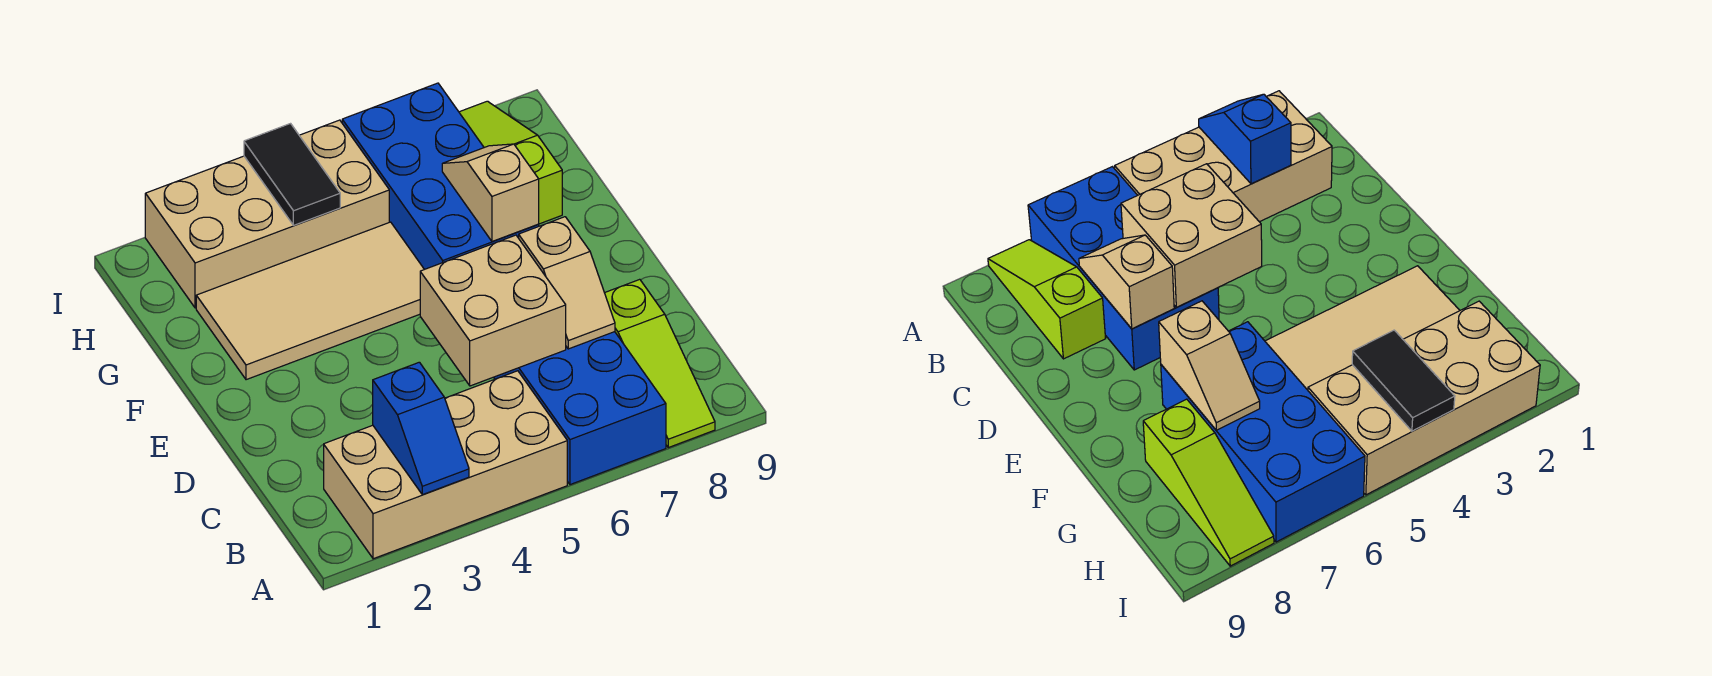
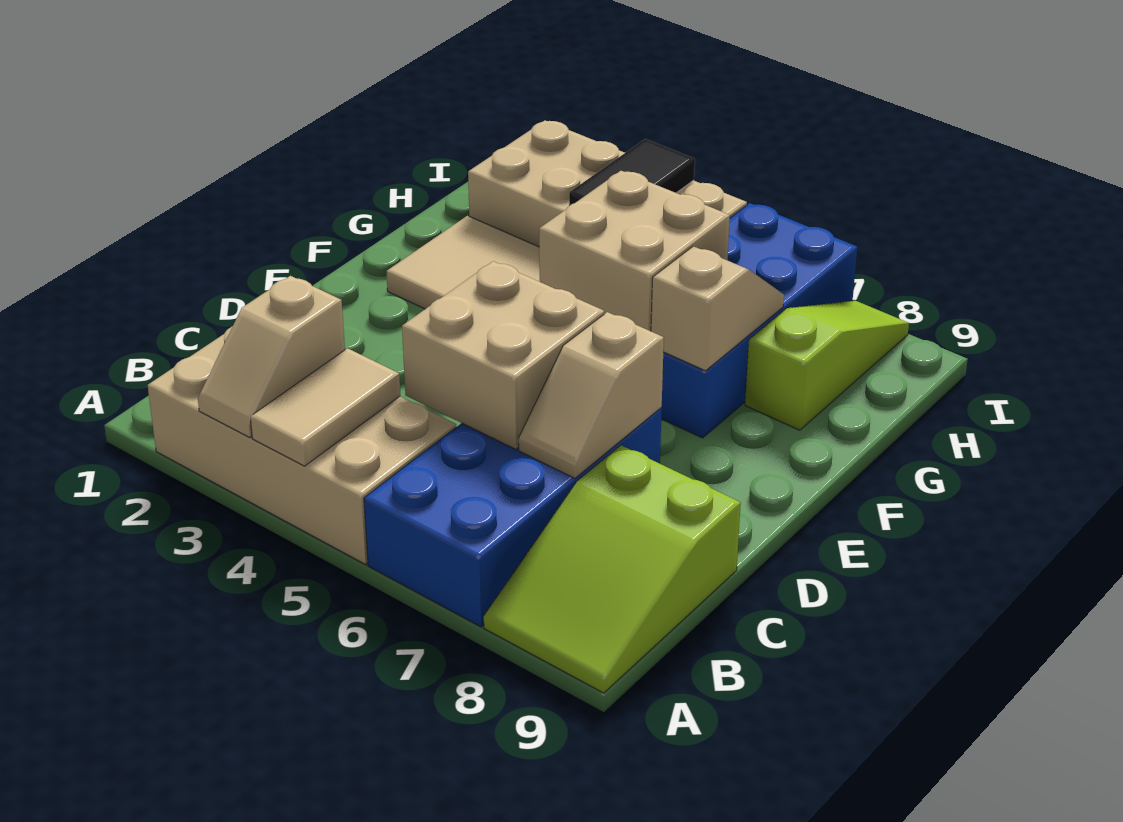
blue 1x2 slope [373,362,469,495] -> tan 1x2 slope [198,276,345,437]
none -> tan 1x2 tile [250,348,400,466]
lime 1x3 slope [605,279,715,448] -> lime 2x3 slope [484,445,741,693]
none -> tan 2x2 brick [539,171,730,331]

